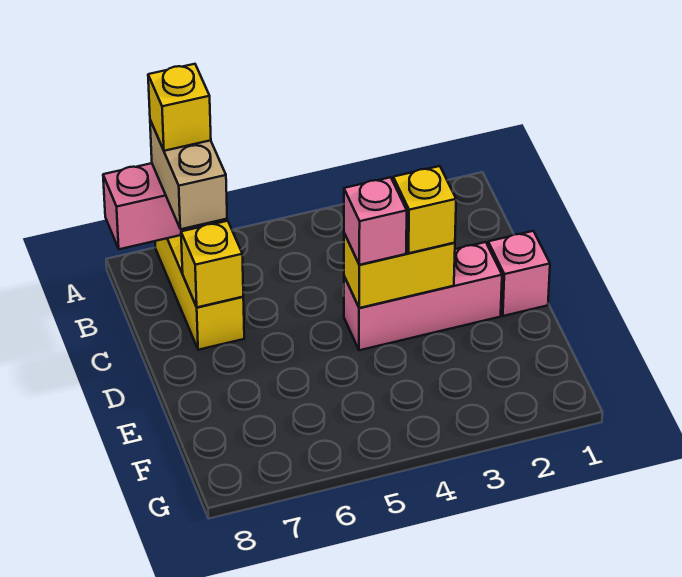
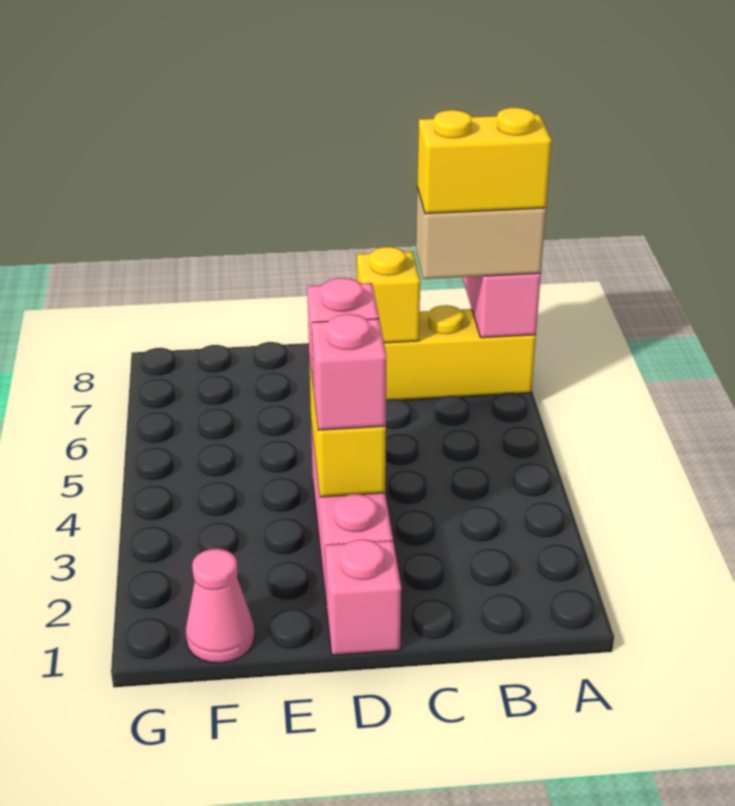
yellow 1x1 brick [148,64,211,151] -> yellow 1x2 brick [417,108,551,214]
yellow 1x1 brick [393,166,456,253] -> pink 1x1 brick [312,314,386,430]
none -> pink 1x1 cone [186,549,255,663]

